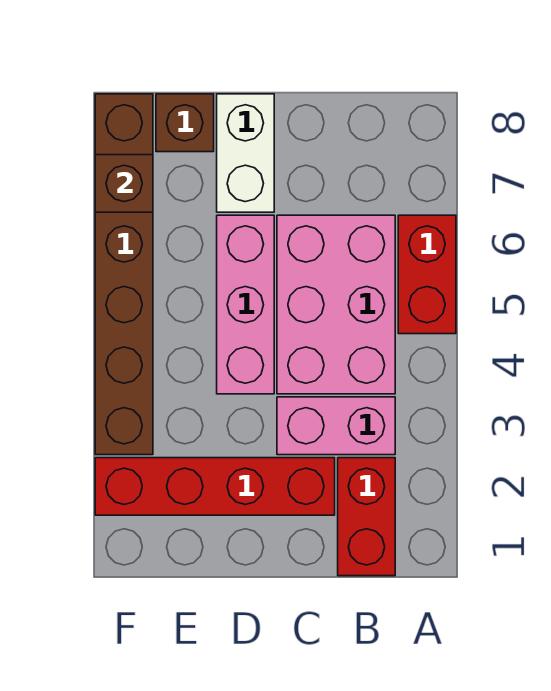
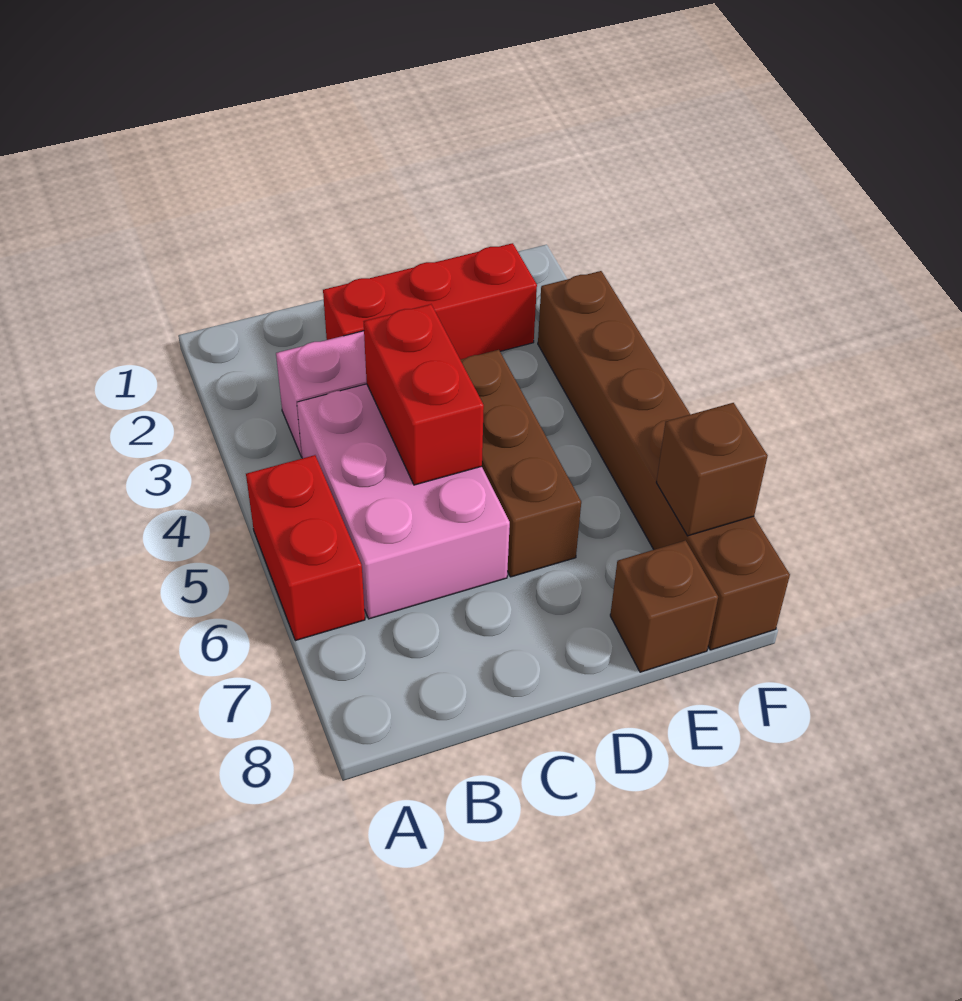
red 1x2 brick [338,458,395,576] -> red 1x2 brick moved to [364,304,484,485]
red 1x4 brick [95,458,335,515] -> red 1x3 brick [323,243,537,360]
pink 1x3 brick [217,215,274,394] -> brown 1x3 brick [461,350,581,577]
white 1x2 brick [217,94,274,212] -> none

